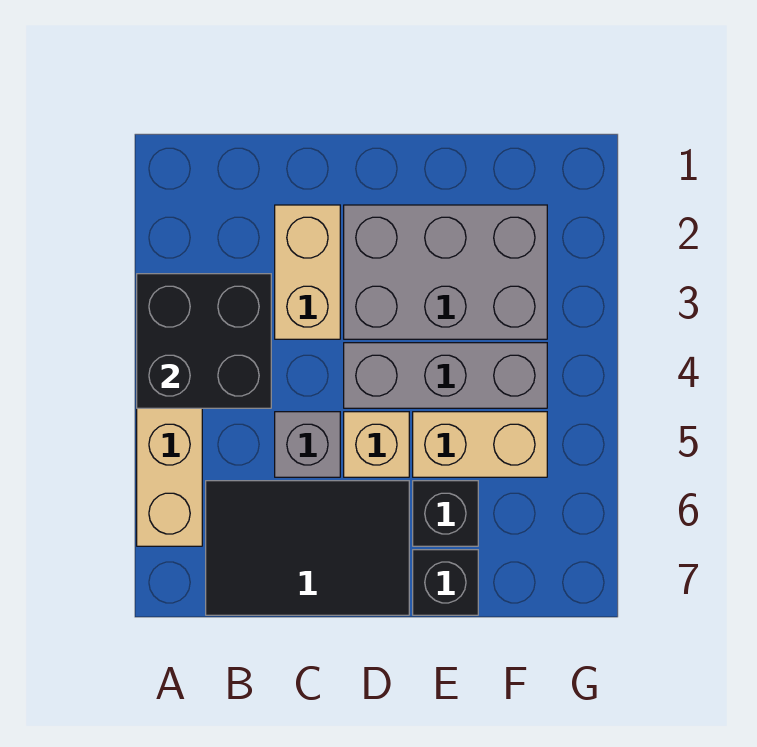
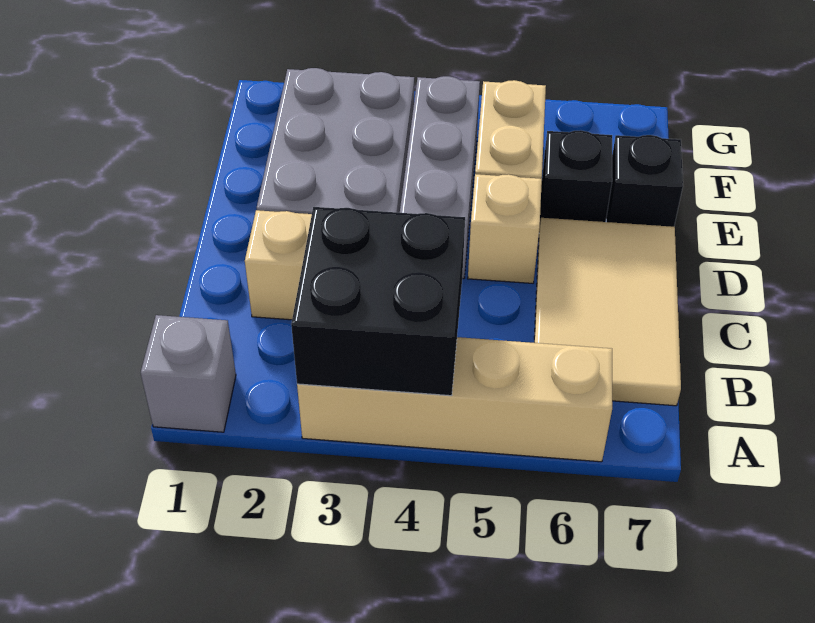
black 2x3 tile [206,481,409,615] -> tan 2x3 tile [534,218,681,406]
grey 1x1 brick [275,412,340,477] -> grey 1x1 brick moved to [141,315,236,432]

